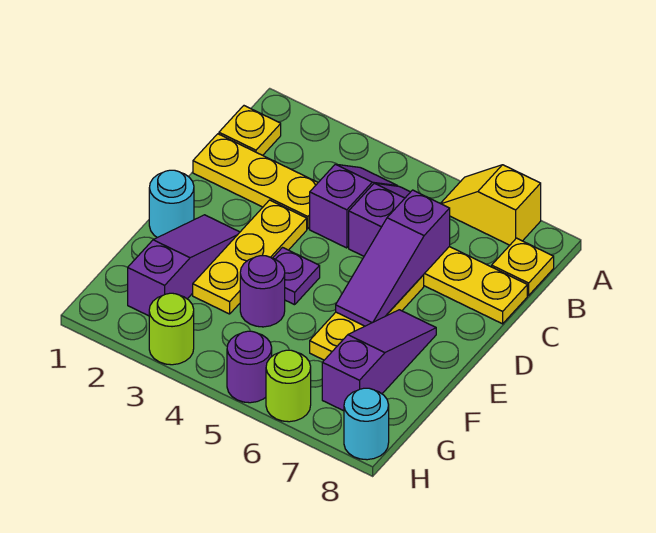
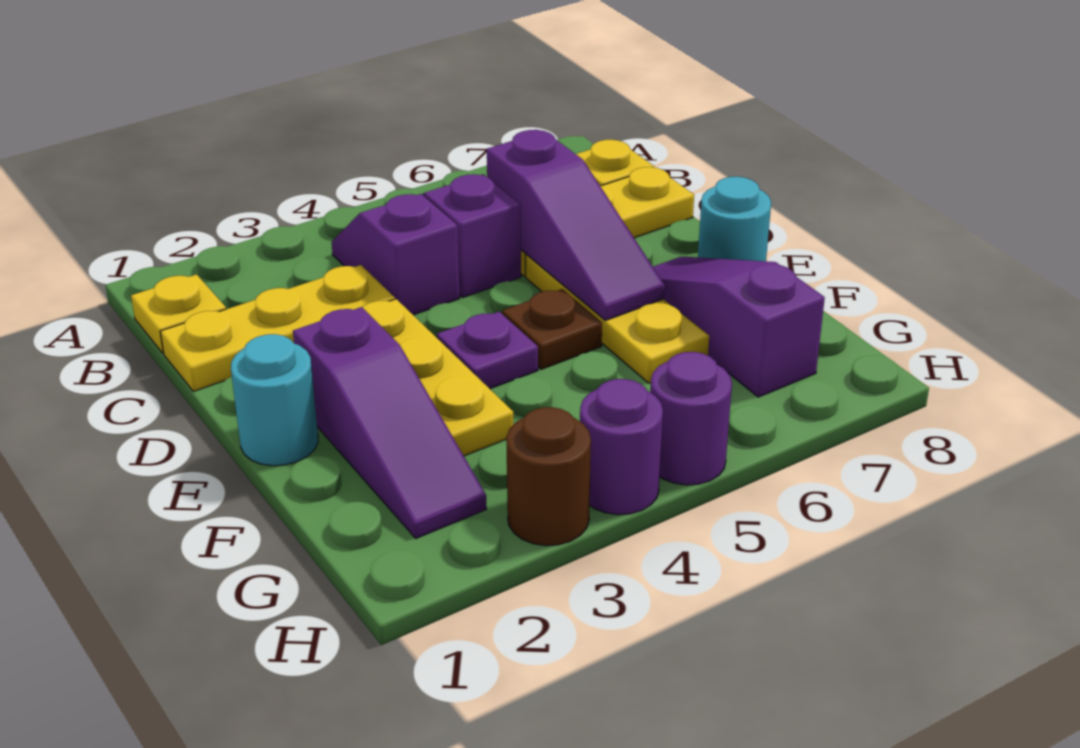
yellow 1x2 slope [441,165,541,245] -> none
purple 1x3 slope [128,215,240,316] -> purple 1x3 slope turned to [293,307,486,538]
none -> brown 1x1 plate [502,289,602,369]
purple 1x1 round brick [240,256,285,327] -> purple 1x1 round brick moved to [580,379,663,515]
lime 1x1 round brick [149,293,194,365] -> brown 1x1 round brick [506,407,591,546]
lime 1x1 round brick [266,350,311,422] -> none
cyan 1x1 round brick [344,388,389,460] -> cyan 1x1 round brick moved to [698,177,771,261]

